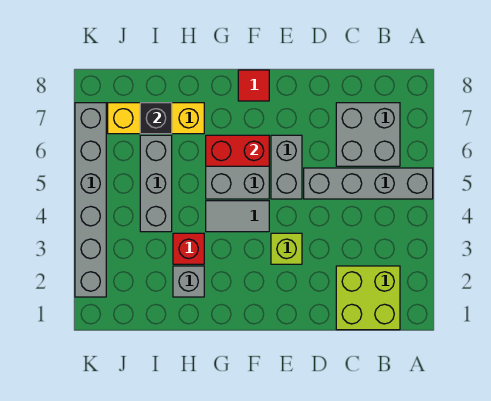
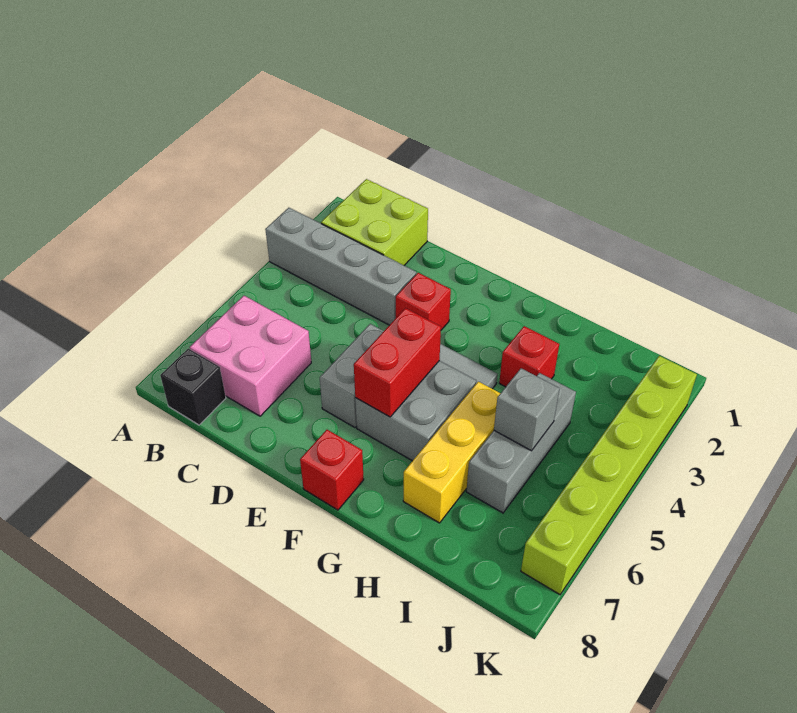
grey 1x4 brick [304,168,433,199] -> grey 1x4 brick moved to [265,208,416,325]
grey 2x2 brick [336,103,400,166] -> pink 2x2 brick [190,296,311,416]
lime 1x1 brick [271,233,302,264] -> red 1x1 brick [396,273,451,330]
red 1x2 brick [206,135,269,166] -> red 1x2 brick turned to [354,308,441,417]
red 1x1 tile [238,70,269,101] -> red 1x1 brick [300,430,364,510]
grey 1x1 brick [173,266,204,297] -> grey 1x1 brick moved to [494,368,560,451]
yellow 1x3 brick [108,103,204,134] -> yellow 1x3 brick turned to [403,382,500,523]
black 1x1 brick [140,103,172,134] -> black 1x1 brick moved to [160,348,226,425]
grey 1x6 brick [75,103,106,297] -> lime 1x6 brick [521,356,697,594]

